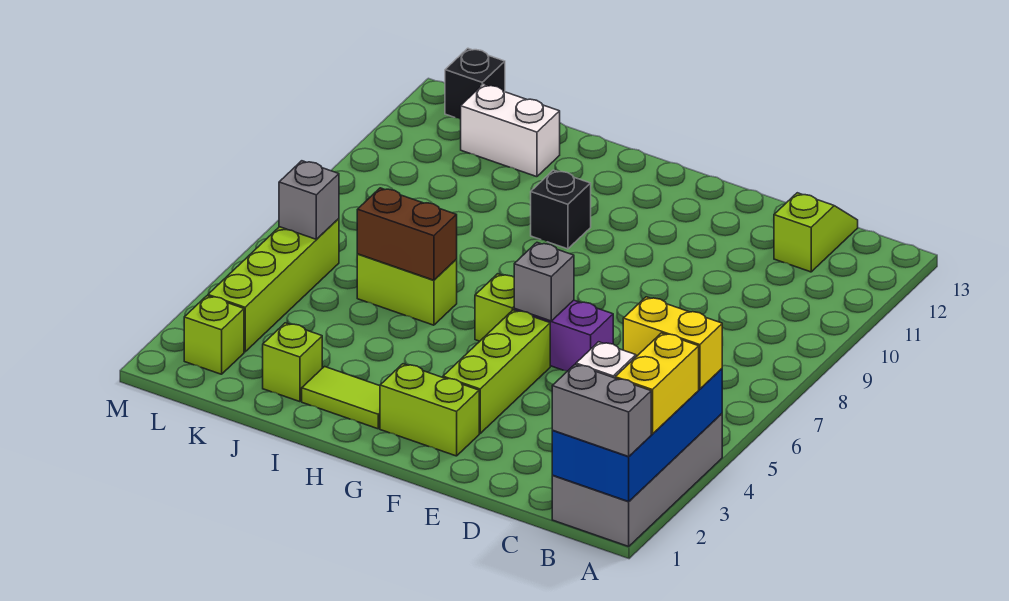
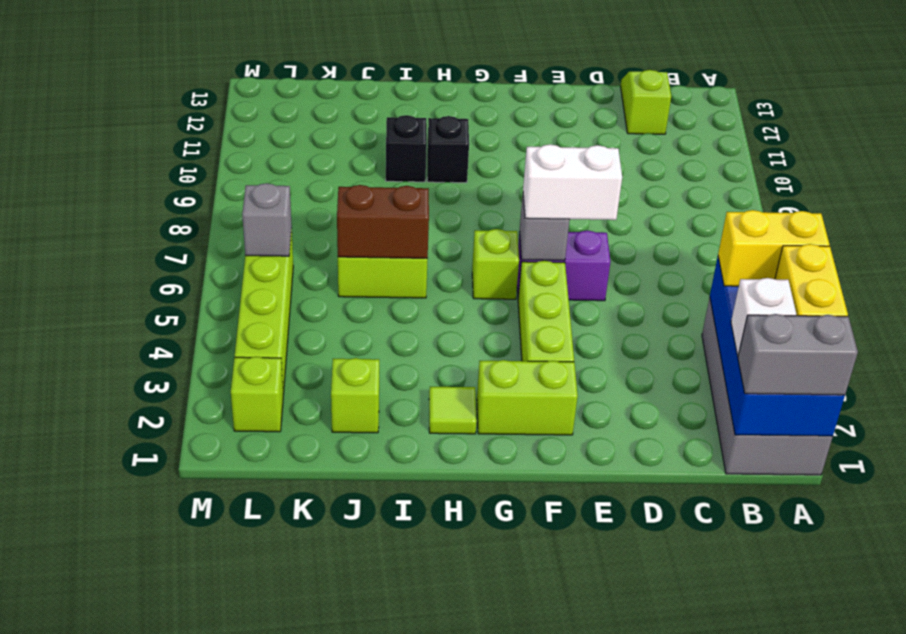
lime 1x2 tile [302,367,380,429] -> lime 1x1 tile [429,387,477,434]
white 1x2 brick [461,84,560,177] -> white 1x2 brick moved to [523,144,622,220]
black 1x1 brick [445,48,505,119] -> black 1x1 brick moved to [386,115,427,182]

